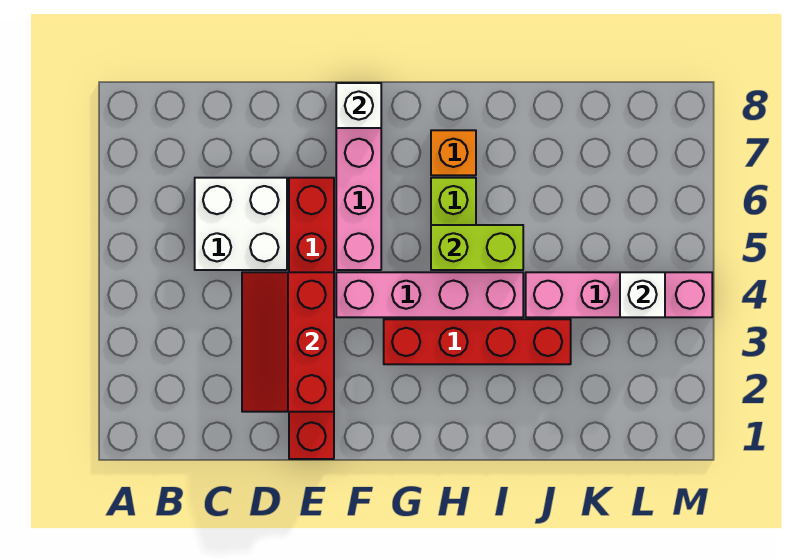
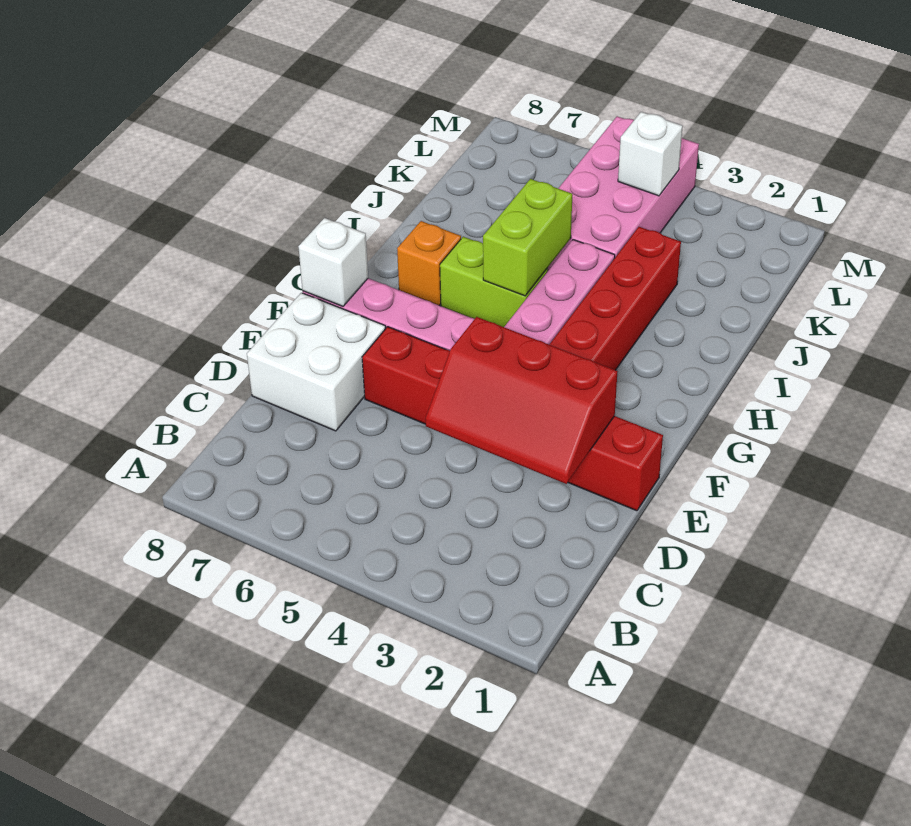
white 2x2 brick [195,178,287,270] -> white 2x2 brick moved to [247,293,386,431]
pink 1x4 brick [526,272,712,317] -> pink 2x4 brick [548,116,699,271]

